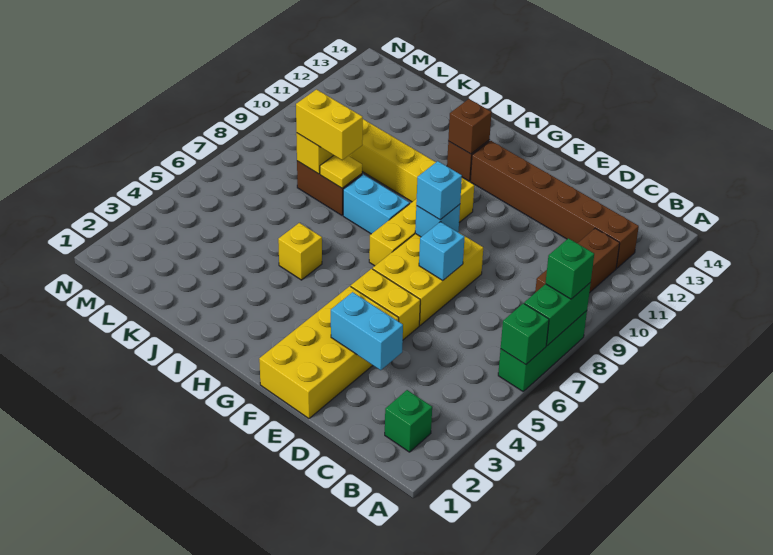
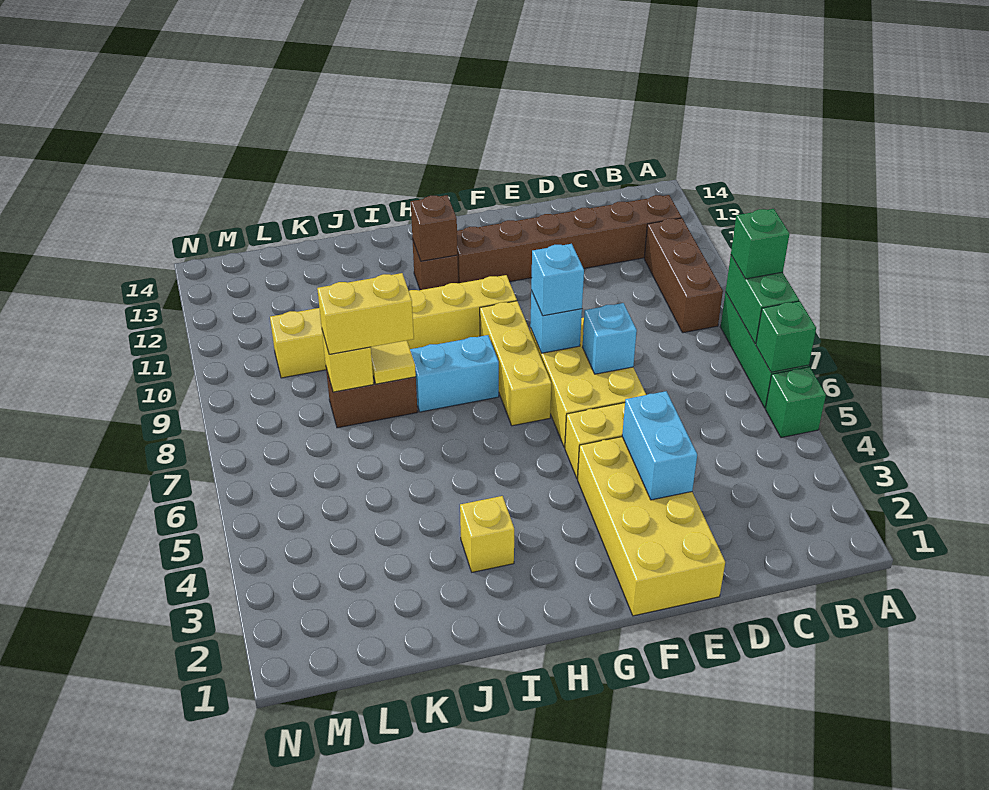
green 1x1 brick [385,390,432,452] -> green 1x1 brick moved to [765,367,826,438]
cyan 1x2 brick [331,292,403,370] -> cyan 1x2 brick turned to [622,391,697,500]
yellow 1x1 brick [278,223,322,280] -> yellow 1x1 brick moved to [460,496,514,572]

